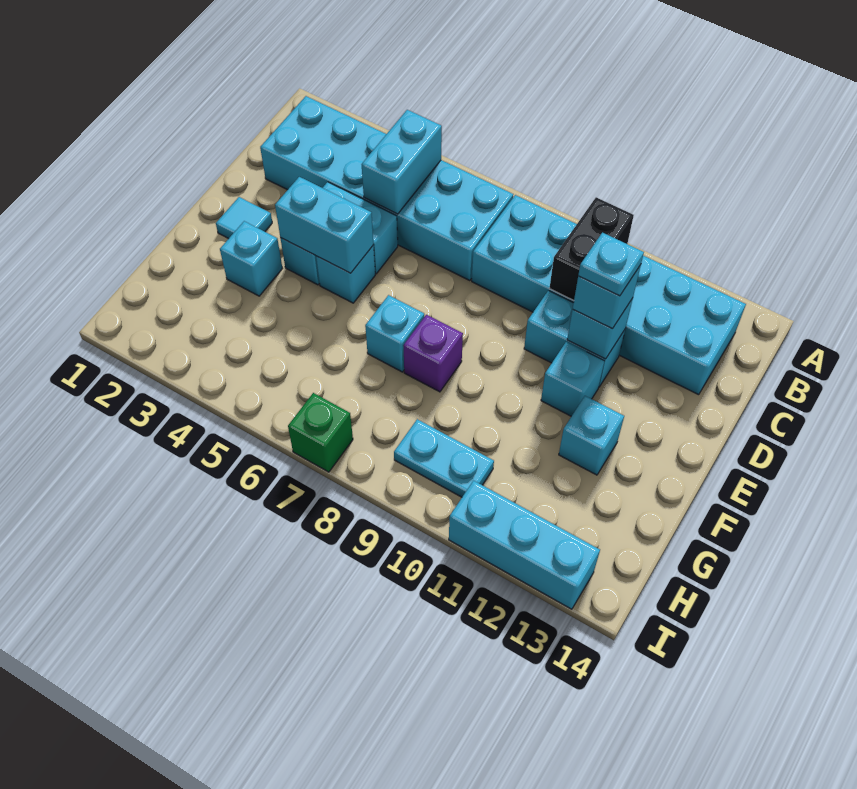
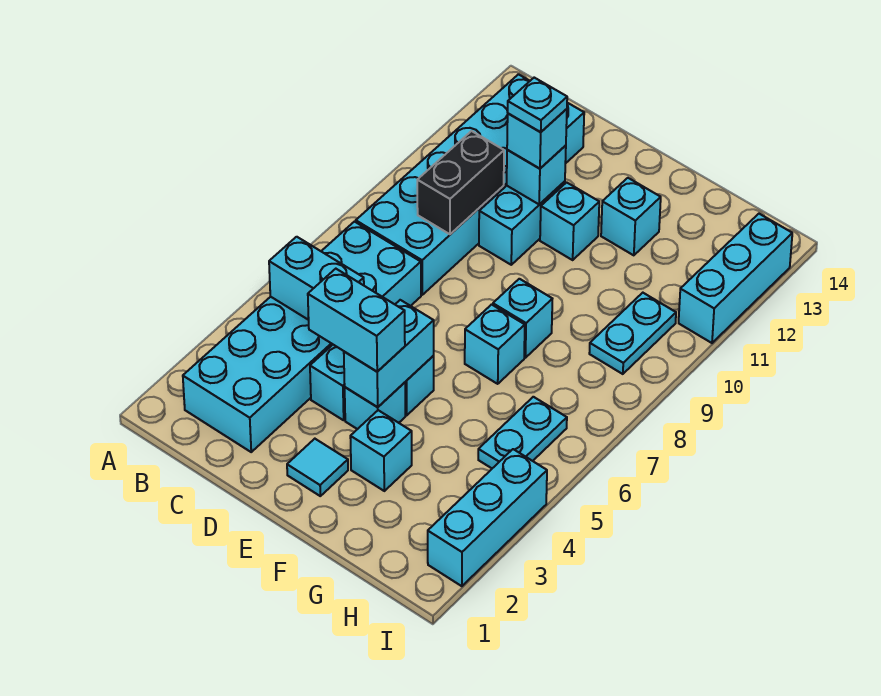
black 1x2 brick [549,197,634,301] -> black 1x2 brick turned to [417,131,504,234]
none -> cyan 1x2 brick [308,269,405,372]
purple 1x1 brick [403,315,463,392] -> cyan 1x1 brick [493,279,552,358]
none -> cyan 1x2 plate [478,397,567,468]
none -> cyan 1x3 brick [428,449,547,586]
green 1x1 brick [288,393,353,472] -> none

